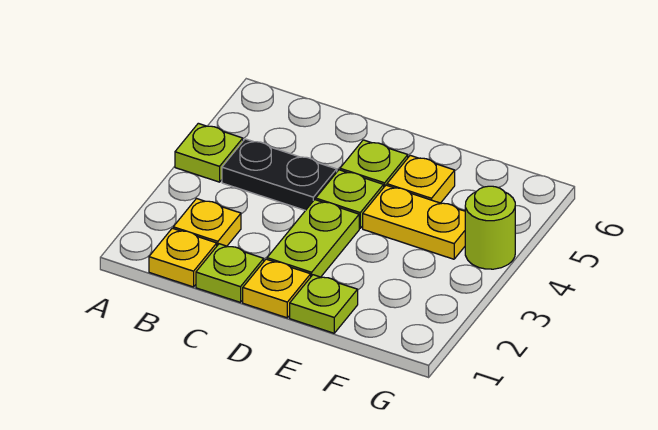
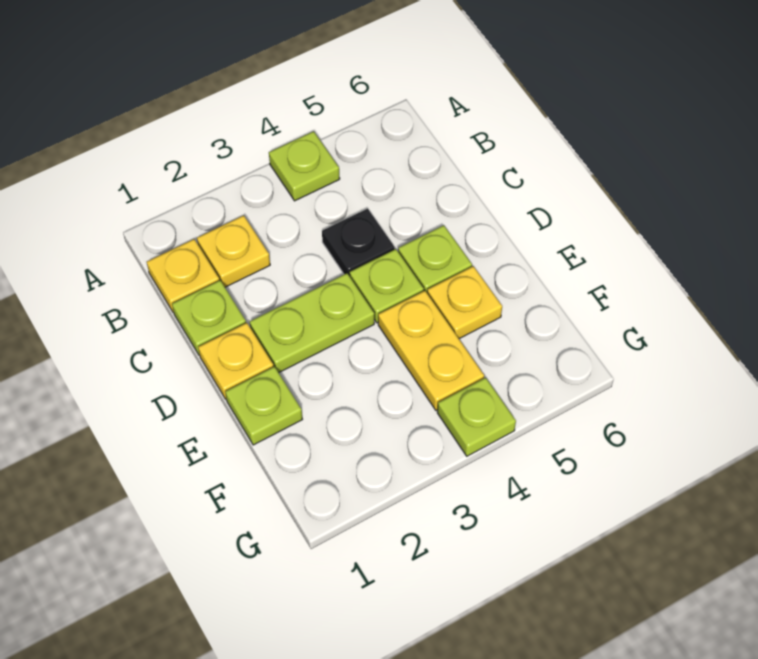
black 1x2 plate [222,139,337,211] -> black 1x1 plate [322,209,395,276]
lime 1x1 round brick [465,186,515,269] -> lime 1x1 plate [437,378,516,456]

